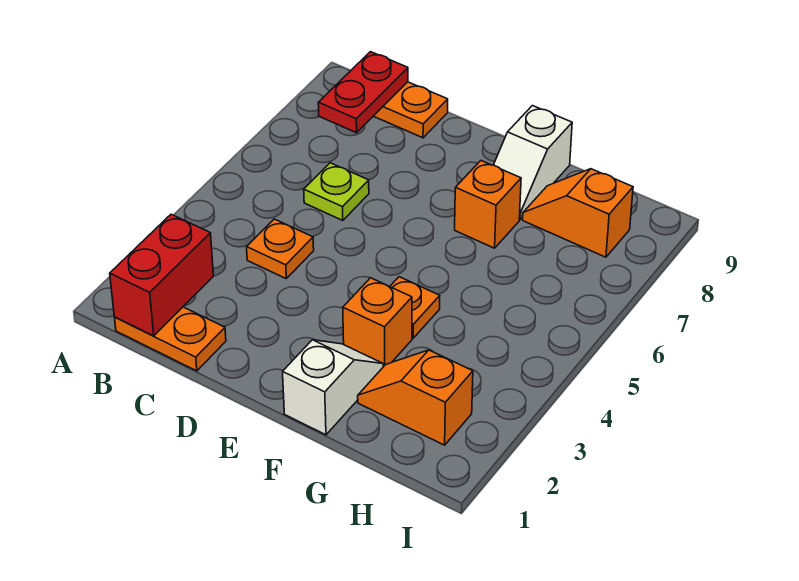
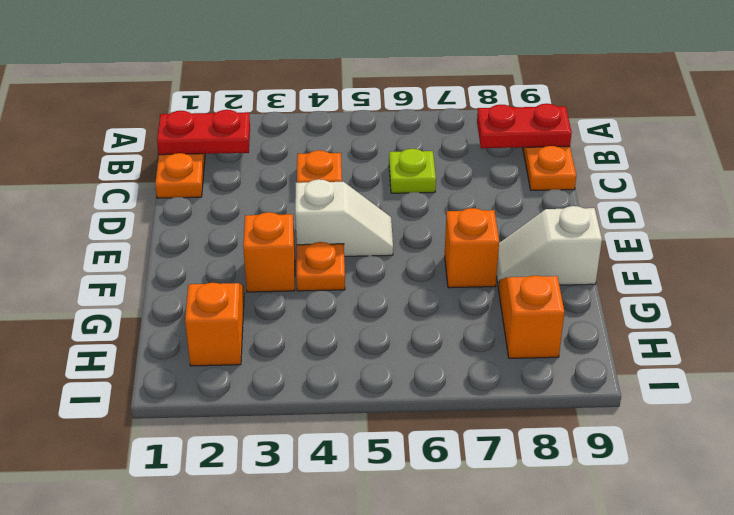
red 1x2 brick [110,214,213,336] -> red 1x2 plate [157,110,250,155]
white 1x2 slope [283,340,383,435] -> white 1x2 slope moved to [295,179,393,256]

